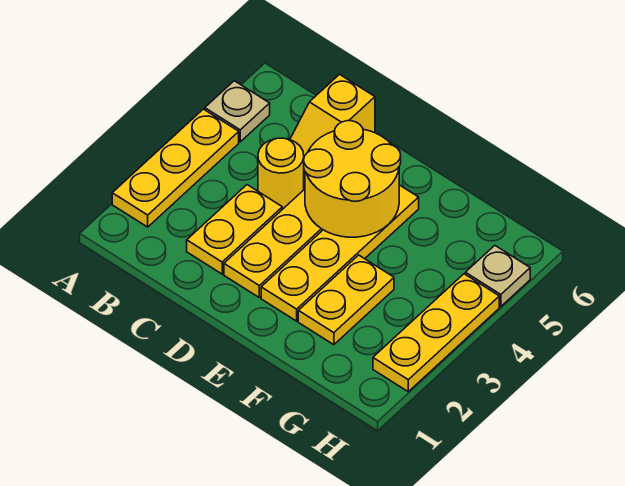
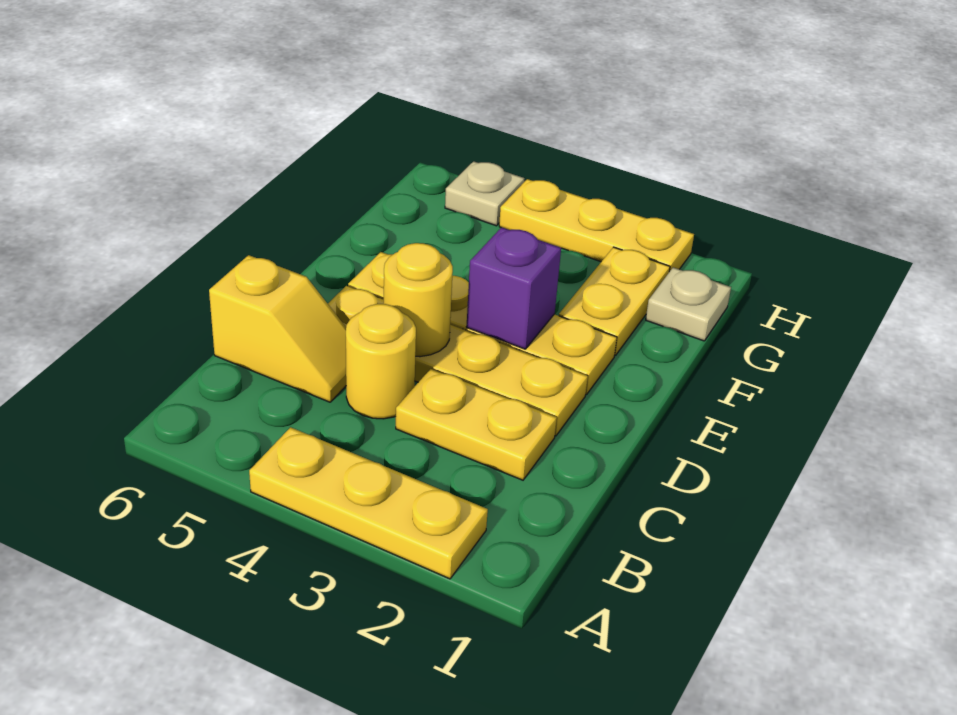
tan 1x1 plate [205,81,270,142] -> tan 1x1 plate moved to [646,267,731,341]
yellow 2x2 round brick [304,121,401,237] -> yellow 1x1 round brick [384,243,453,357]
none -> purple 1x1 brick [466,227,561,349]
yellow 1x2 plate [298,255,394,345] -> yellow 1x2 plate turned to [559,247,670,356]

